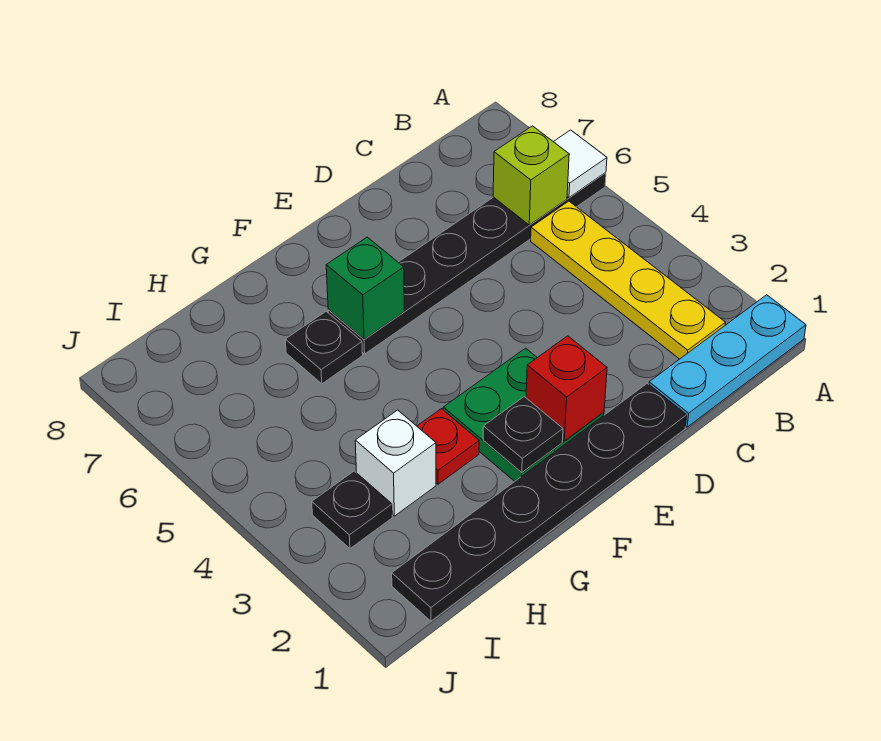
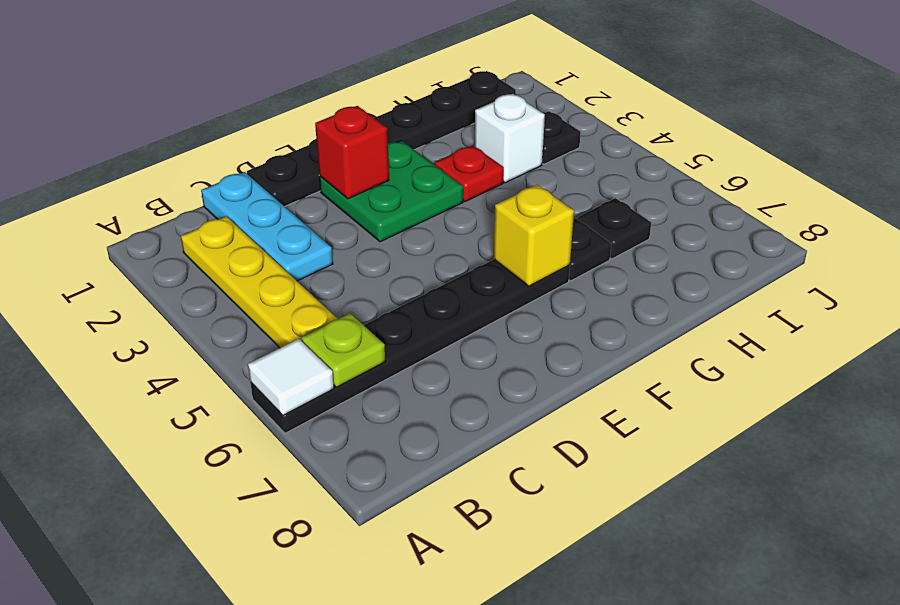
cyan 1x3 plate [649,295,806,427] -> cyan 1x3 plate turned to [201,172,333,281]
lime 1x1 brick [493,126,569,225] -> lime 1x1 plate [301,313,385,387]
black 1x1 plate [483,397,563,472] -> black 1x1 plate moved to [577,198,651,259]
green 1x1 brick [326,237,404,339] -> yellow 1x1 brick [493,185,574,286]

